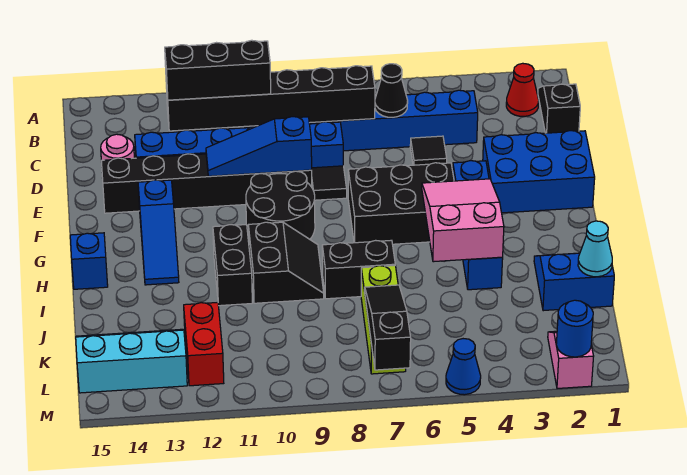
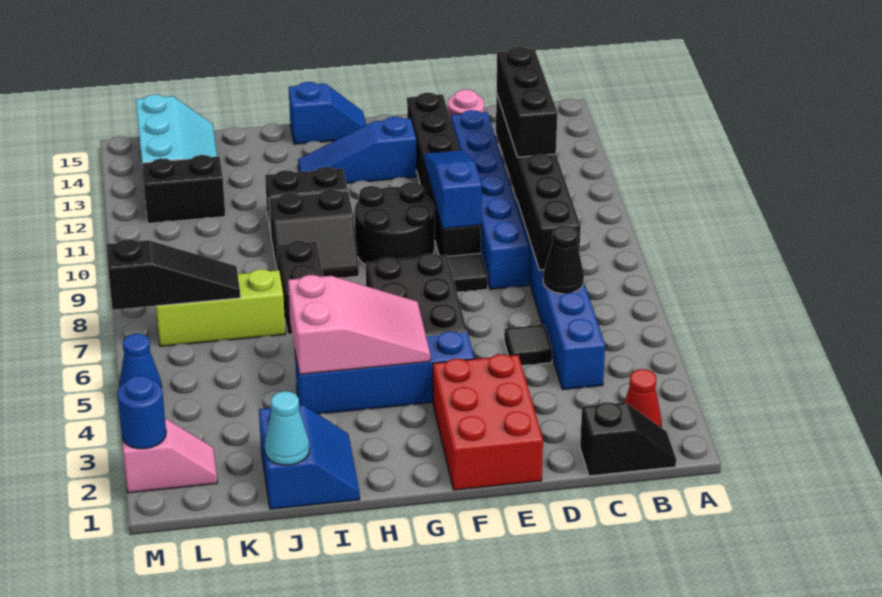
blue 2x3 brick [483,131,595,213] -> red 2x3 brick [433,354,543,490]
red 1x2 brick [184,302,224,386] -> black 1x2 brick [142,155,225,223]

